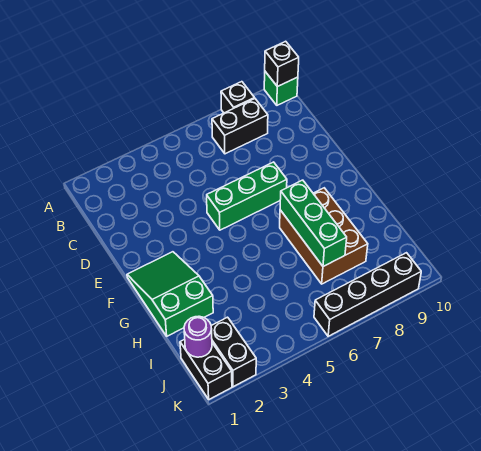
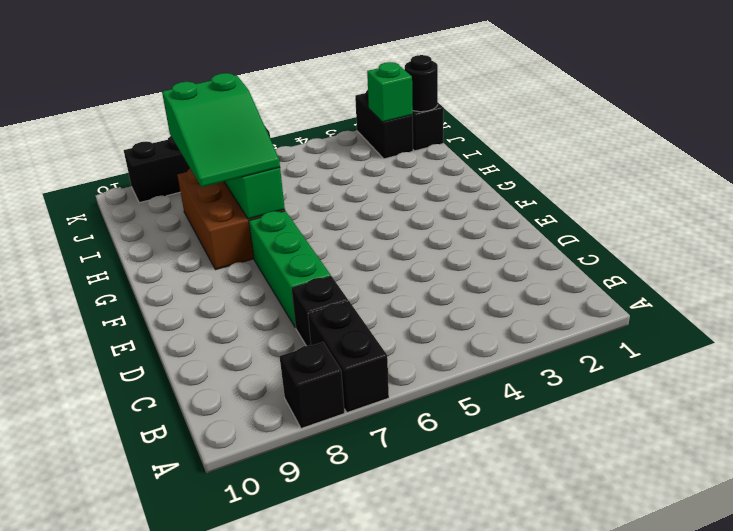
green 1x1 brick [264,72,298,105] -> green 1x1 brick moved to [367,62,413,122]
black 1x1 brick [265,41,299,87] -> black 1x1 brick moved to [292,276,348,346]
black 1x2 brick [212,99,268,154] -> black 1x2 brick turned to [308,301,389,412]
green 1x3 brick [207,162,287,230] -> green 1x3 brick turned to [249,211,331,328]
green 2x3 slope [127,252,213,336] -> green 2x3 slope moved to [162,73,280,187]
purple 1x1 round brick [184,316,212,357] -> black 1x1 round brick [405,55,438,112]

